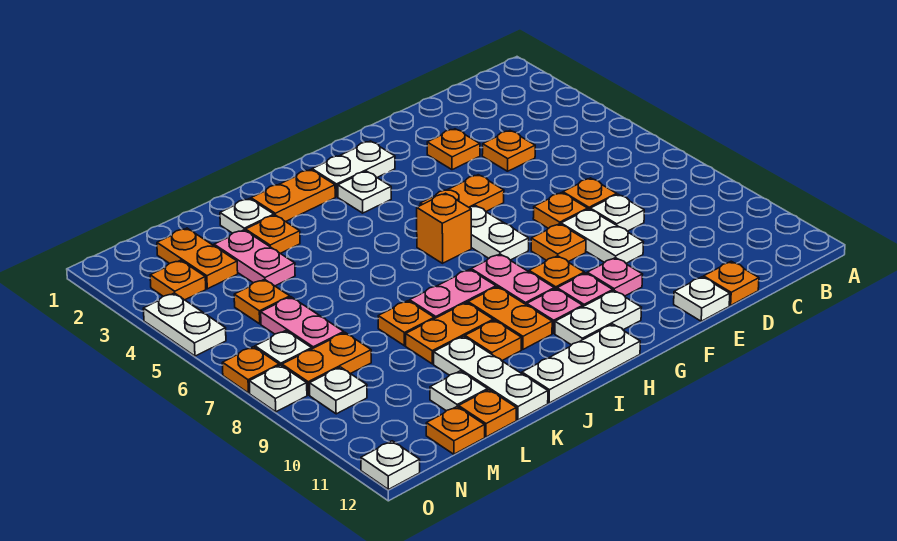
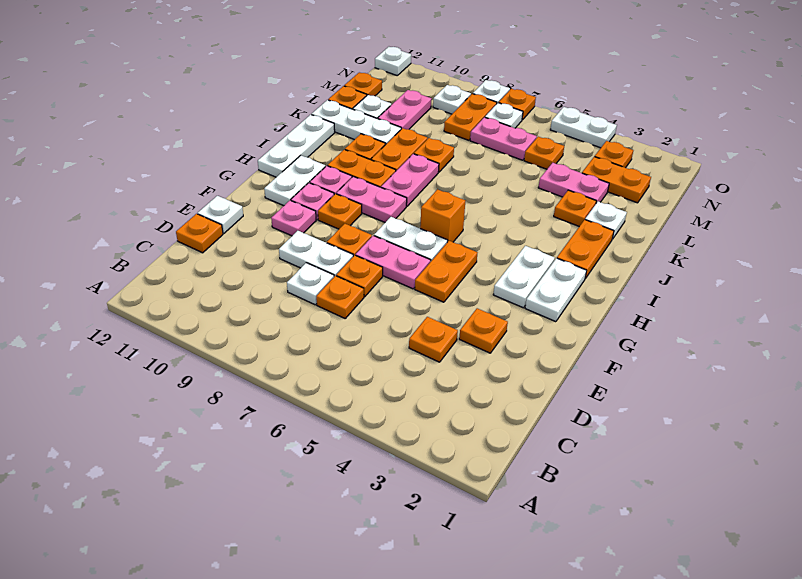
none -> pink 1x2 plate [356,236,430,289]
white 1x1 plate [338,171,391,213] -> white 1x2 plate [493,246,555,308]
none -> pink 1x2 plate [378,90,431,130]

